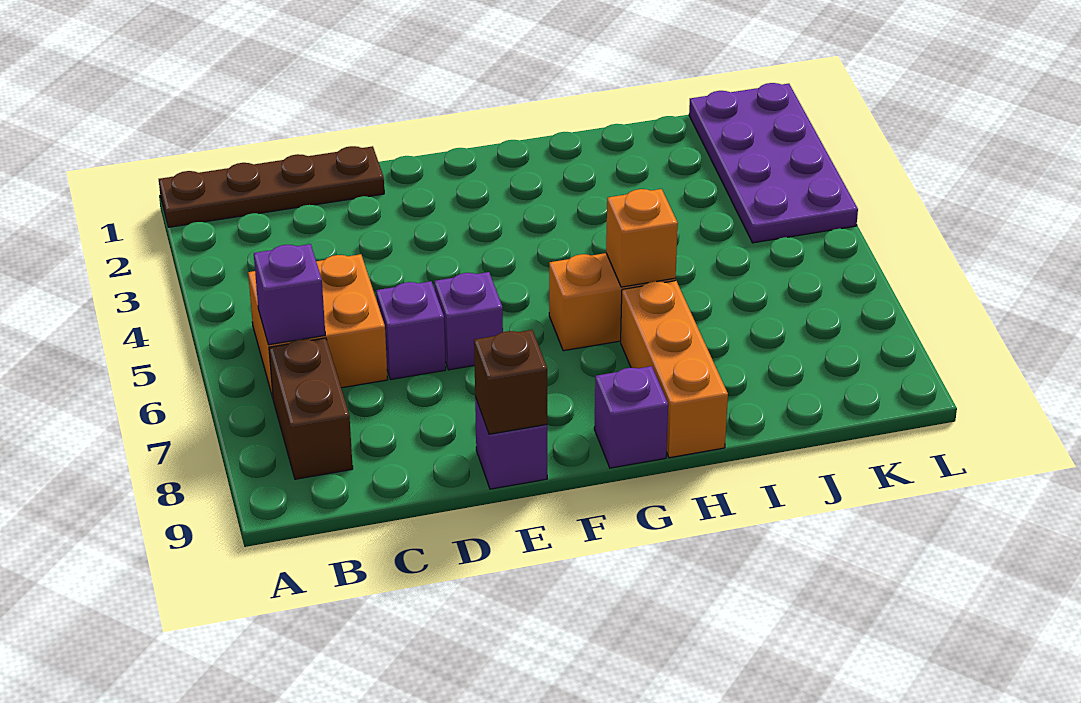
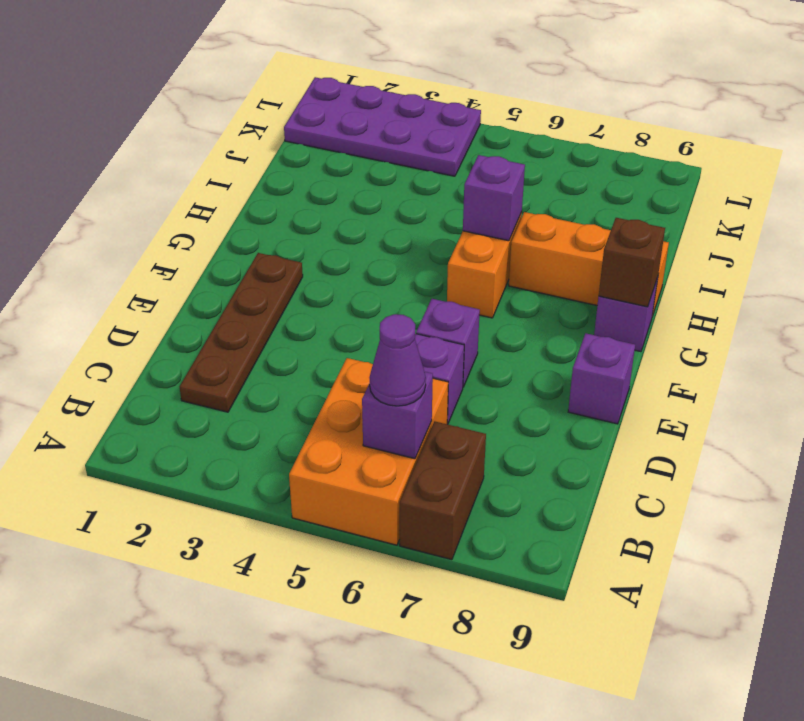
brown 1x4 plate [159,146,384,227] -> brown 1x4 plate moved to [180,253,303,412]
orange 2x2 brick [248,254,388,397] -> orange 2x3 brick [289,358,448,545]
none -> purple 1x1 cone [370,314,426,406]
brown 1x2 brick [269,338,353,479] -> brown 1x2 brick turned to [400,421,486,560]
brown 1x1 brick [474,330,547,434] -> brown 1x1 brick moved to [599,218,665,307]
orange 1x1 brick [606,189,678,287] -> purple 1x1 brick [463,155,525,241]

